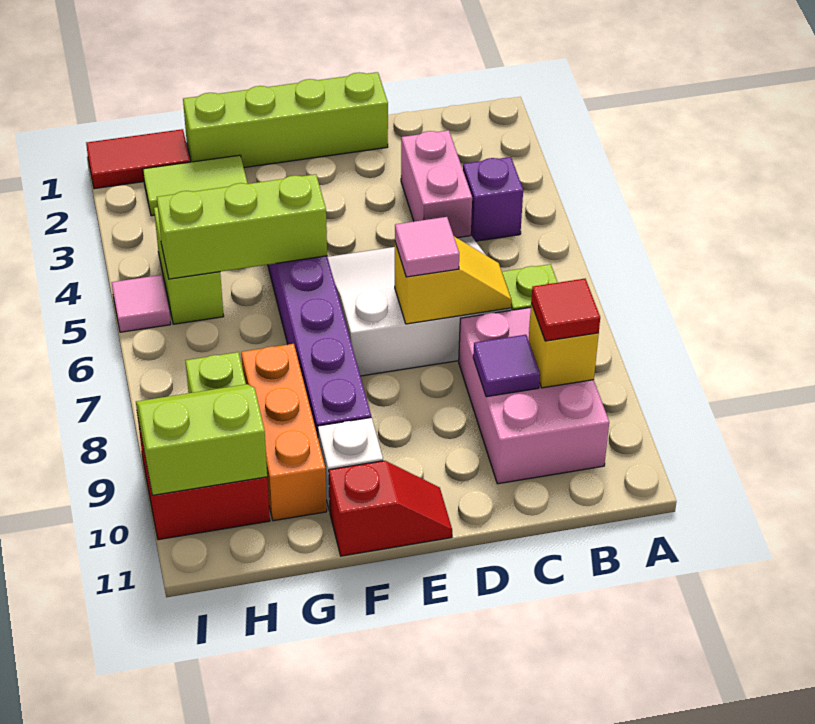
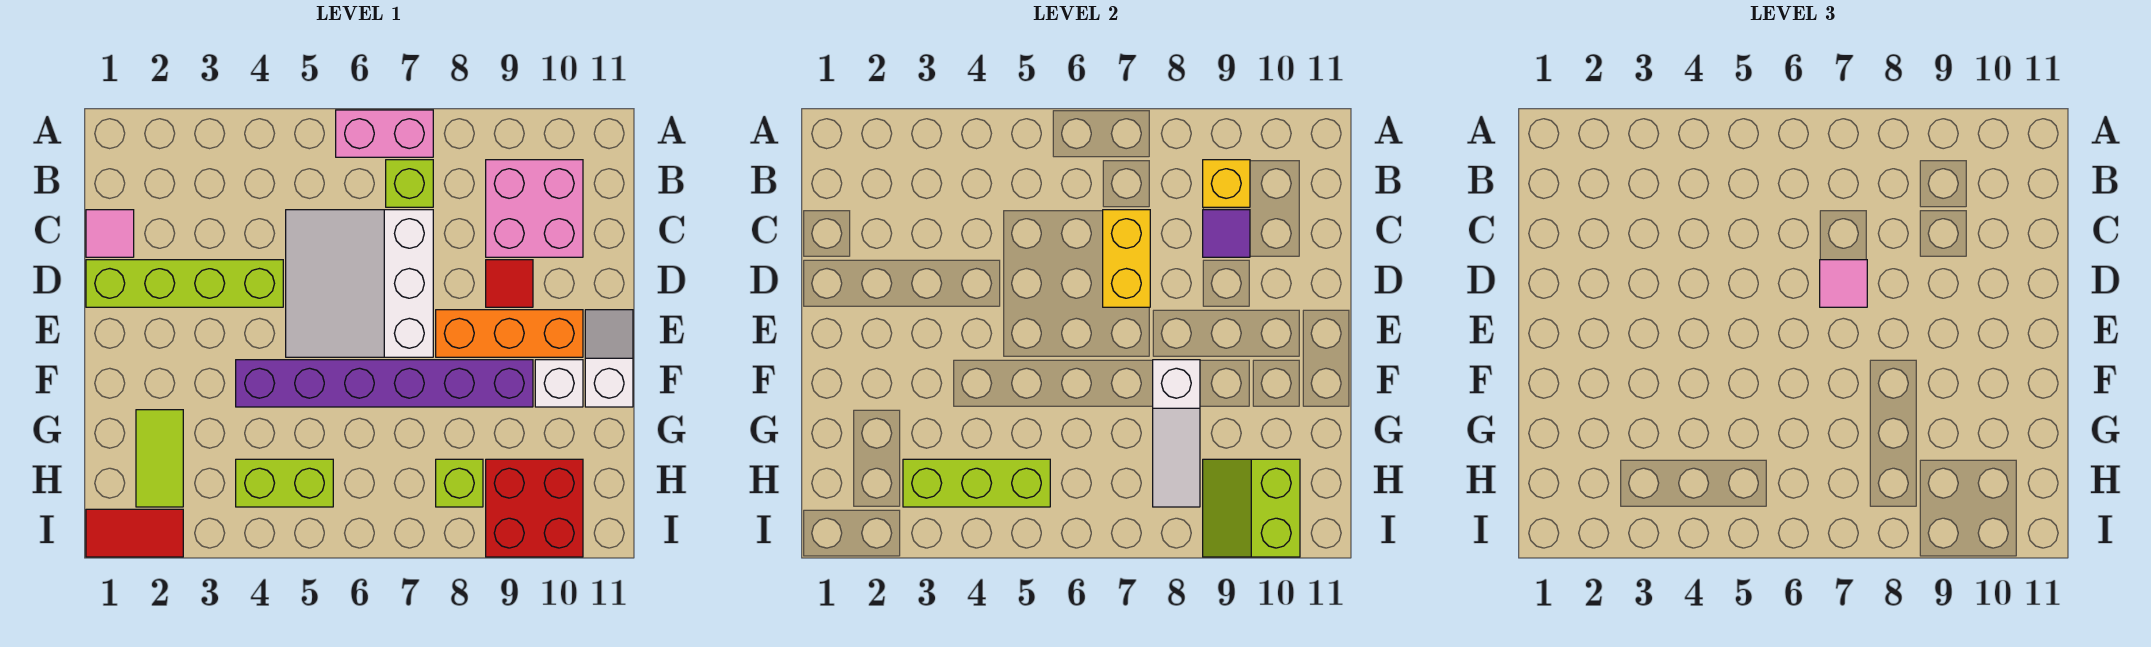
purple 1x1 brick [463,157,523,241] -> none
pink 2x3 brick [459,307,609,484] -> pink 2x2 brick [486,160,583,257]
red 1x1 tile [531,279,600,341] -> red 1x1 tile moved to [486,260,533,307]
pink 1x2 brick [401,130,472,238] -> pink 1x2 brick moved to [336,110,433,157]
yellow 1x2 slope [395,237,511,324] -> yellow 1x2 brick [1103,210,1150,307]
lime 1x4 brick [183,72,388,168] -> lime 1x4 brick turned to [86,260,283,307]
red 1x2 slope [329,461,452,556] -> white 1x2 slope [585,310,633,407]
lime 1x3 brick [157,174,327,279] -> lime 1x3 brick turned to [903,459,1050,507]
none -> white 1x3 slope [1153,360,1200,507]
orange 1x3 brick [241,344,327,521] -> orange 1x3 brick moved to [436,310,583,357]
red 1x2 tile [86,129,190,189] -> red 1x2 tile turned to [86,509,183,557]
pink 1x1 tile [112,275,171,332] -> pink 1x1 tile moved to [86,210,134,257]

